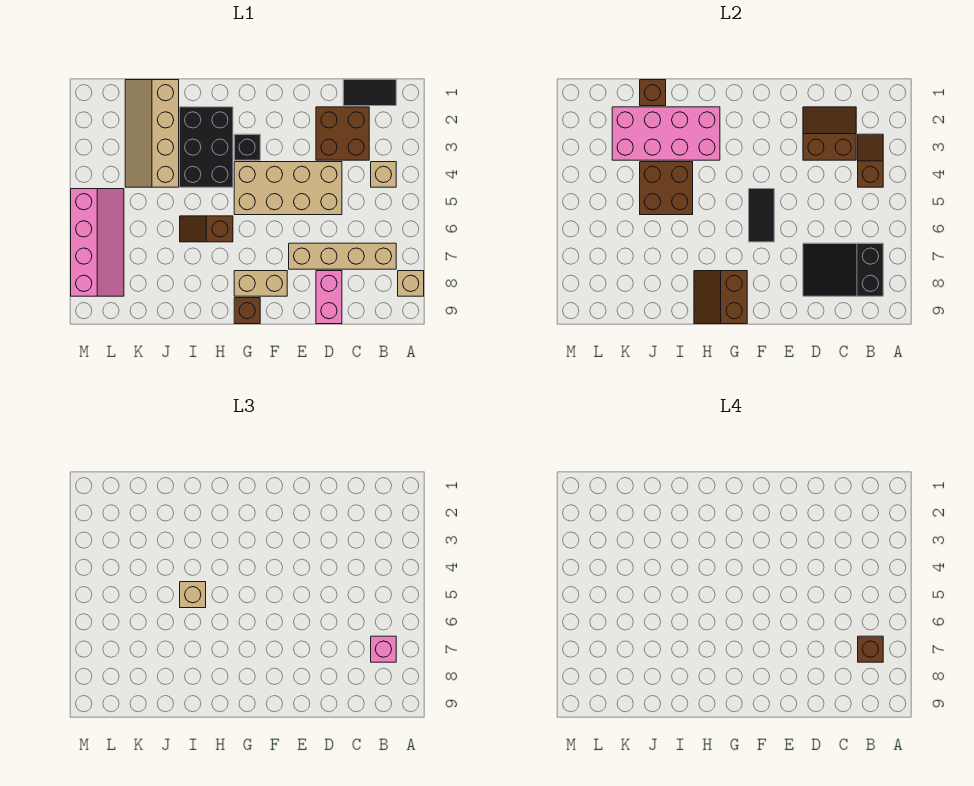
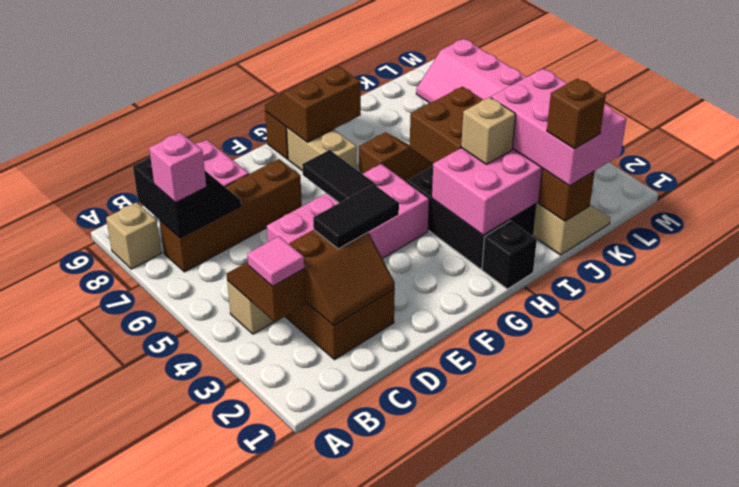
black 1x2 tile [343,80,396,106] -> black 1x2 tile moved to [313,184,399,249]
brown 1x2 slope [858,134,883,187] -> brown 1x2 slope turned to [227,262,306,322]
none -> pink 1x1 tile [247,236,304,286]
tan 1x4 brick [289,243,396,269] -> brown 1x4 brick [159,159,302,272]
black 2x3 slope [803,243,883,296] -> black 2x2 slope [133,157,241,238]
brown 1x1 brick [858,636,883,662] -> brown 1x1 brick moved to [547,78,606,149]
tan 2x4 brick [234,162,342,215] -> pink 2x4 brick [267,164,429,259]
tan 1x2 brick [234,271,287,296] -> tan 1x2 brick turned to [287,128,357,171]
black 1x1 brick [234,134,260,160] -> black 1x1 brick moved to [482,221,537,289]
brown 2x2 slope [694,271,747,324] -> brown 2x2 slope turned to [265,66,361,142]
tan 1x1 brick [180,582,206,608] -> tan 1x1 brick moved to [461,97,516,164]
none -> pink 2x3 brick [491,69,626,186]

